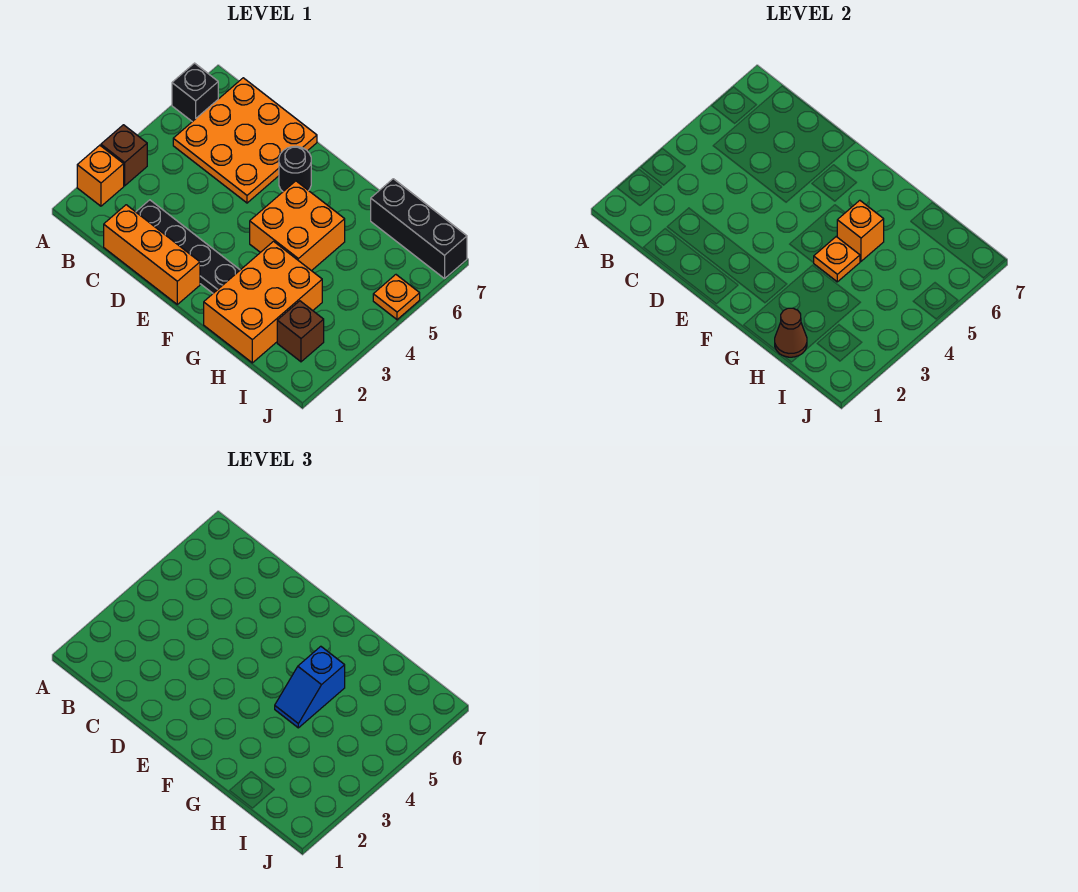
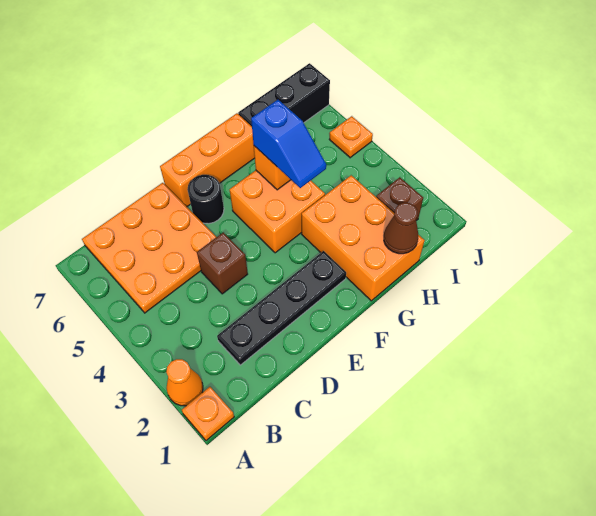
orange 1x1 brick [77,145,124,206] -> orange 1x1 cone [166,359,203,406]
brown 1x1 brick [101,125,147,186] -> brown 1x1 brick moved to [197,232,248,294]
black 1x1 brick [172,63,218,122] -> none
orange 1x3 brick [104,205,200,304] -> orange 1x3 brick moved to [160,113,255,207]
orange 1x1 plate [814,237,860,282] -> orange 1x1 plate moved to [182,387,234,441]

